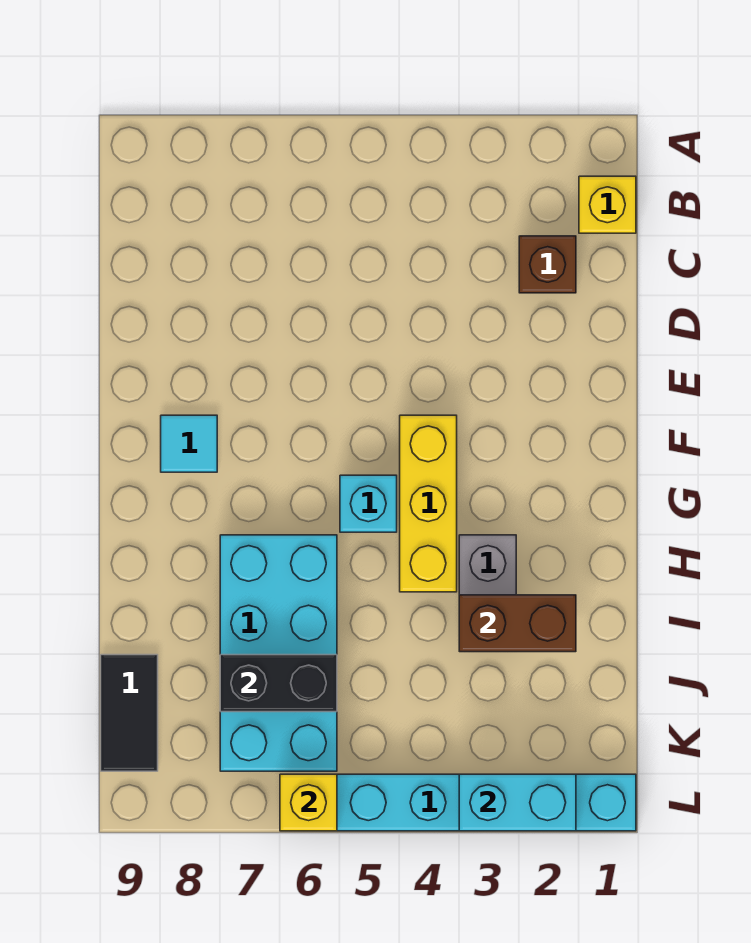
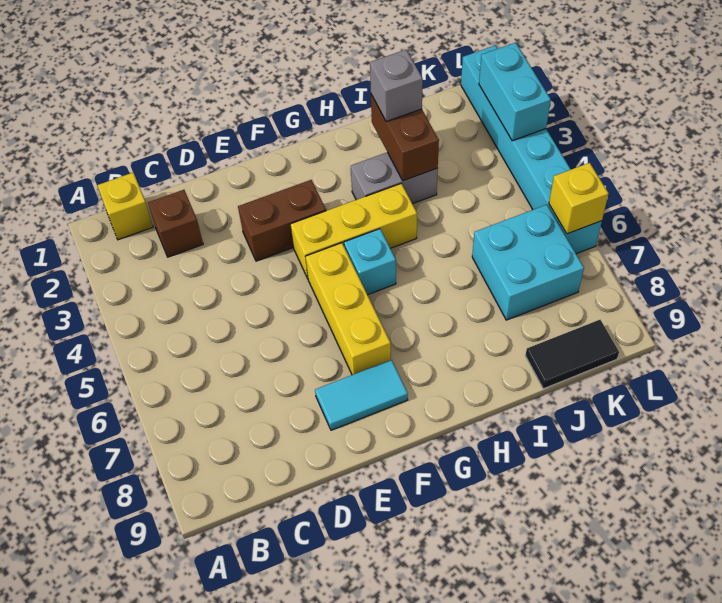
none -> brown 1x2 brick [238,180,326,261]
none -> yellow 1x3 brick [306,243,391,375]
cyan 1x1 tile [161,415,217,472] -> cyan 1x2 tile [315,360,408,430]
cyan 2x4 brick [220,535,337,771] -> cyan 2x2 brick [472,205,584,320]
none -> grey 1x1 brick [370,50,423,122]
black 1x2 brick [220,655,337,712] -> none

